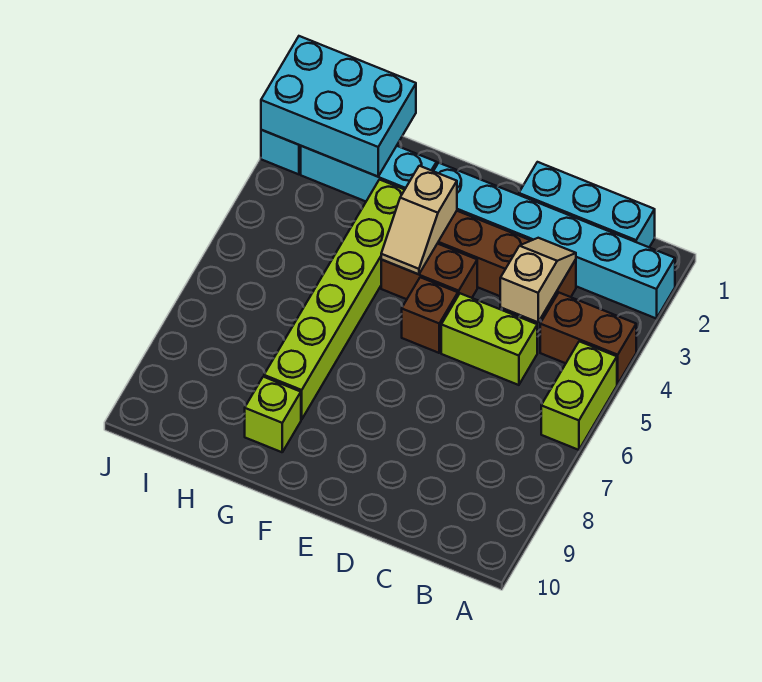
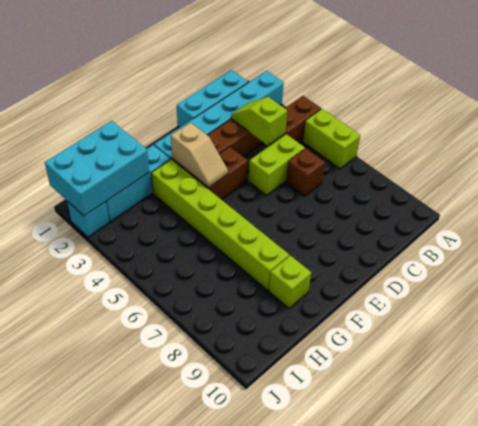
tan 1x2 slope [500,238,576,322] -> lime 1x2 slope [231,97,287,146]
brown 1x1 brick [402,277,458,353] -> brown 1x1 brick moved to [286,148,325,196]

